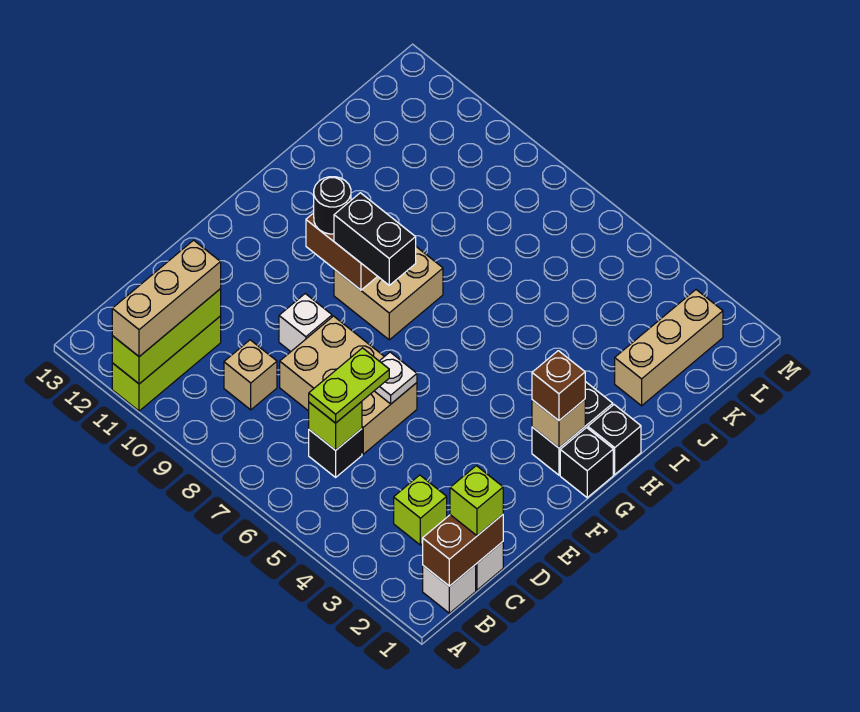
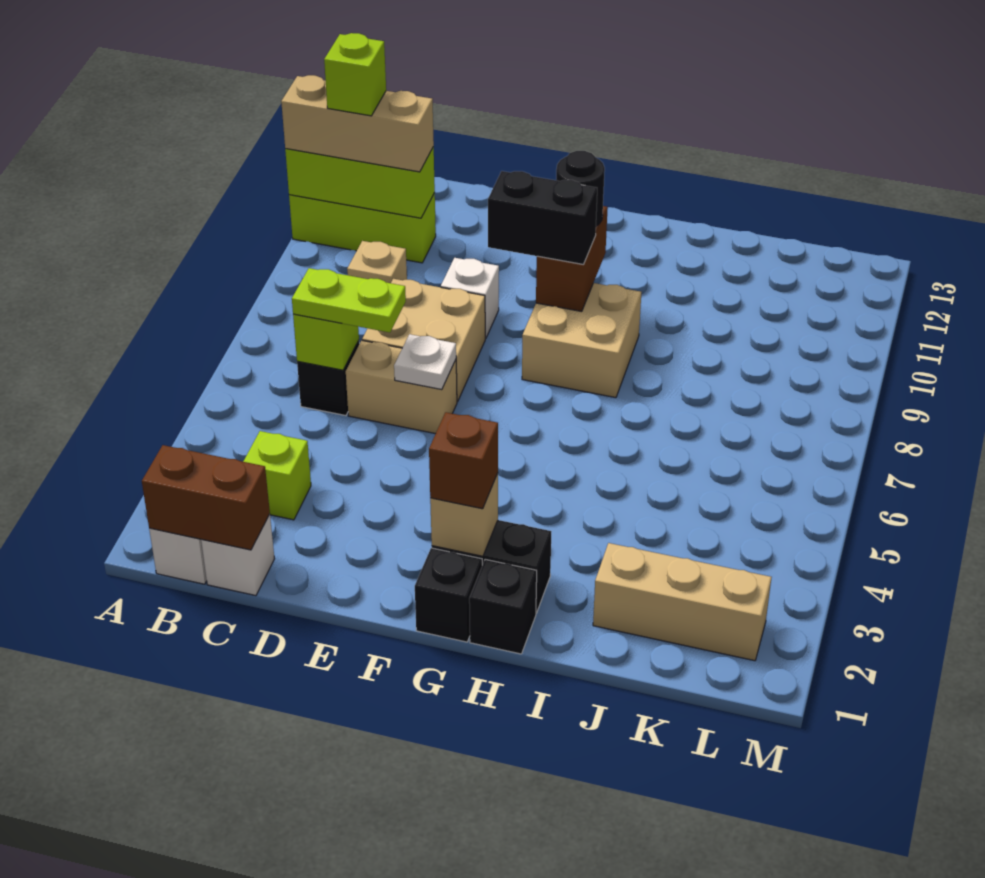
lime 1x1 brick [450,466,503,536] -> lime 1x1 brick moved to [324,33,386,116]
black 1x2 brick [334,193,416,285] -> black 1x2 brick turned to [488,171,597,265]

